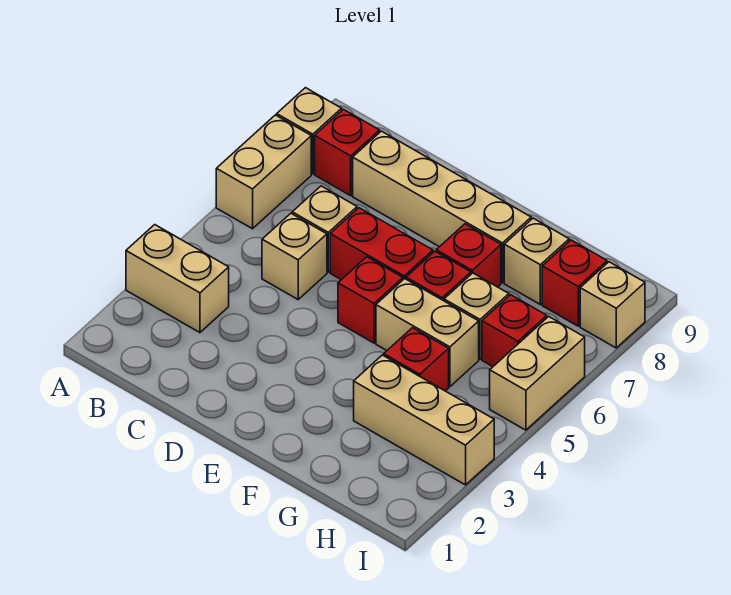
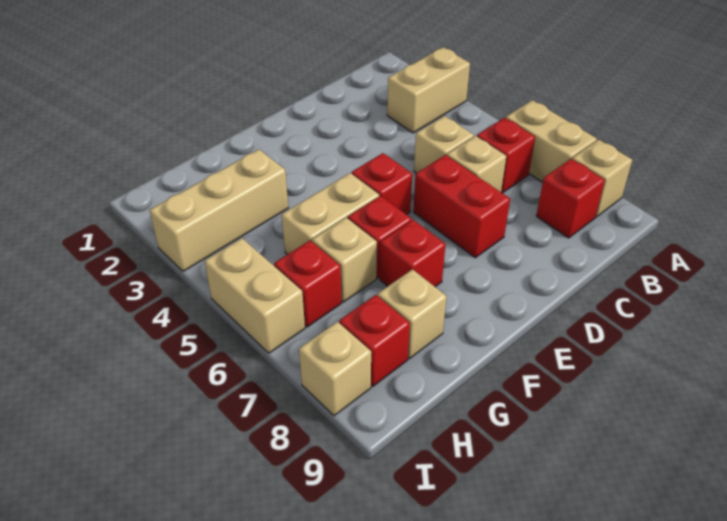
tan 1x4 brick [353,131,531,283] -> none
red 1x2 brick [330,208,433,280] -> red 1x2 brick turned to [413,155,510,258]
red 1x1 brick [384,328,449,391] -> red 1x1 brick moved to [477,118,535,193]

